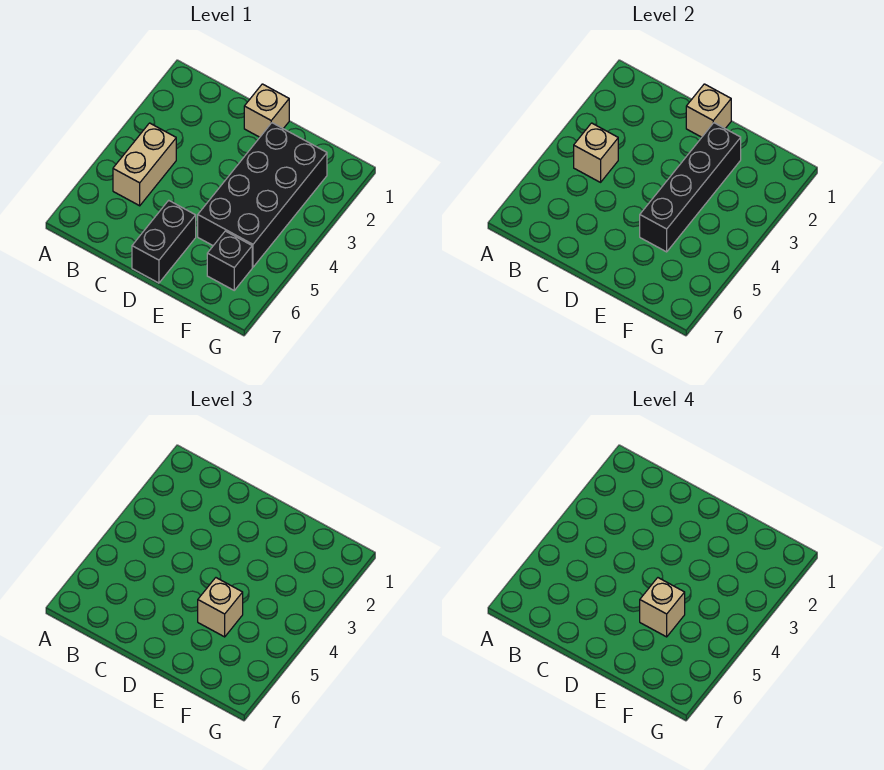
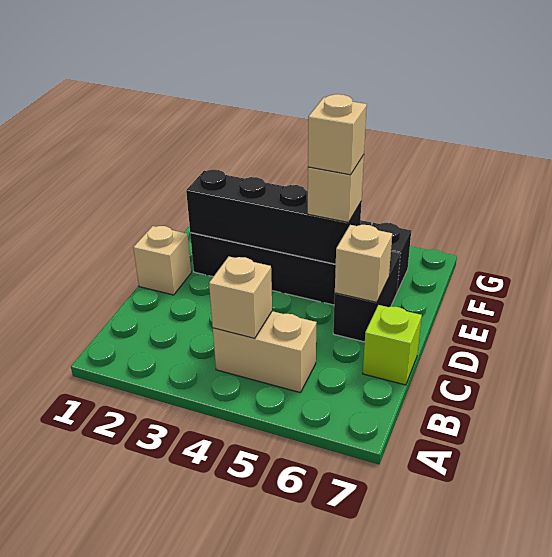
none -> lime 1x1 brick [363,305,422,385]
tan 1x1 brick [686,84,731,137] -> tan 1x1 brick moved to [335,225,392,302]
black 1x2 brick [132,200,196,283] -> black 1x2 brick turned to [333,251,400,342]

